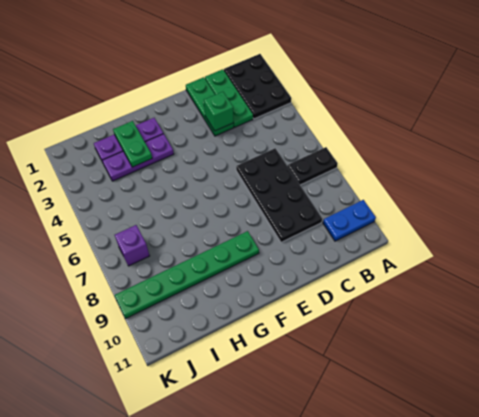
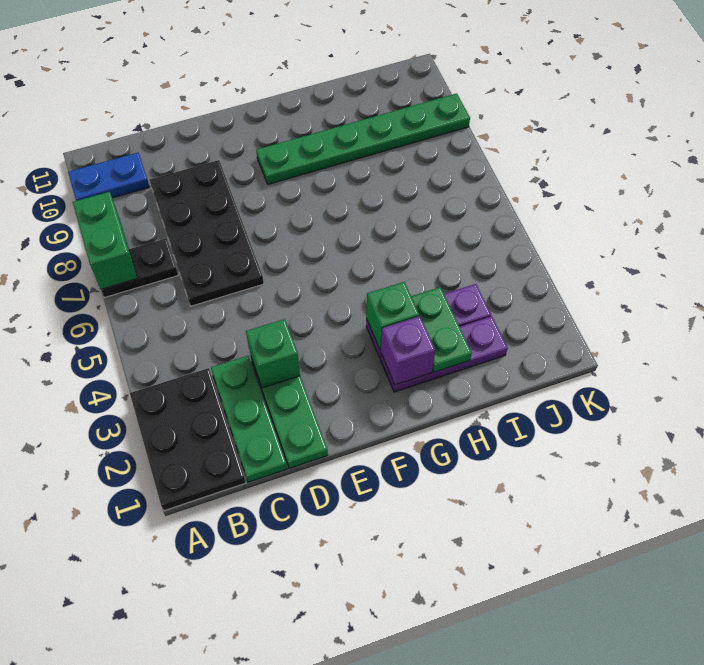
none -> green 1x2 brick [73,192,138,289]
none -> green 1x1 brick [366,282,419,350]
purple 1x1 brick [115,225,150,266] -> purple 1x1 brick moved to [381,316,435,385]

